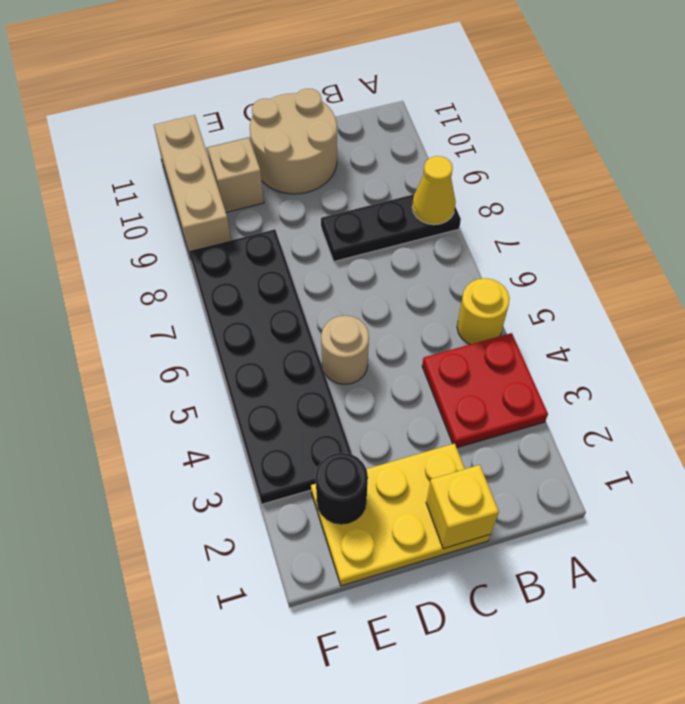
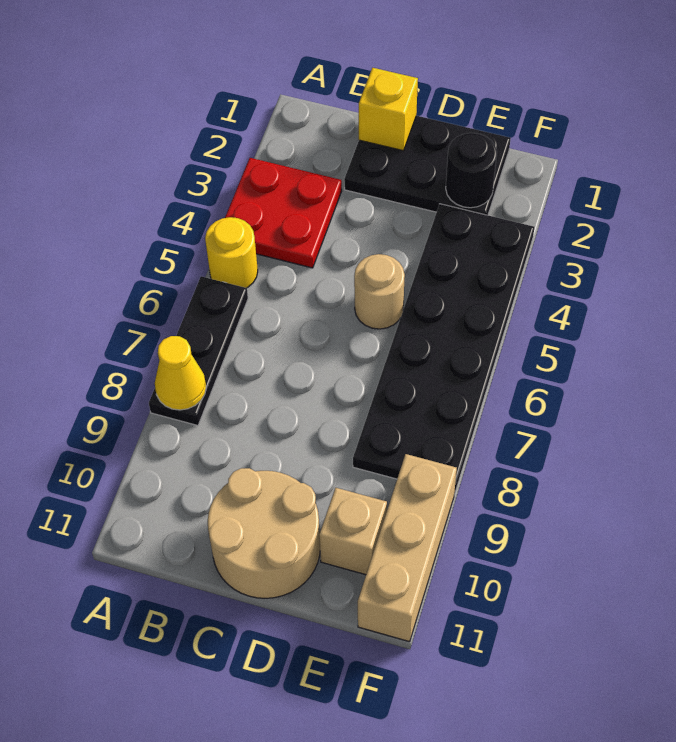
black 1x3 plate [321,194,461,261] -> black 1x3 plate turned to [149,276,248,426]
yellow 2x3 plate [311,443,491,586] -> black 2x3 plate [344,116,511,215]

